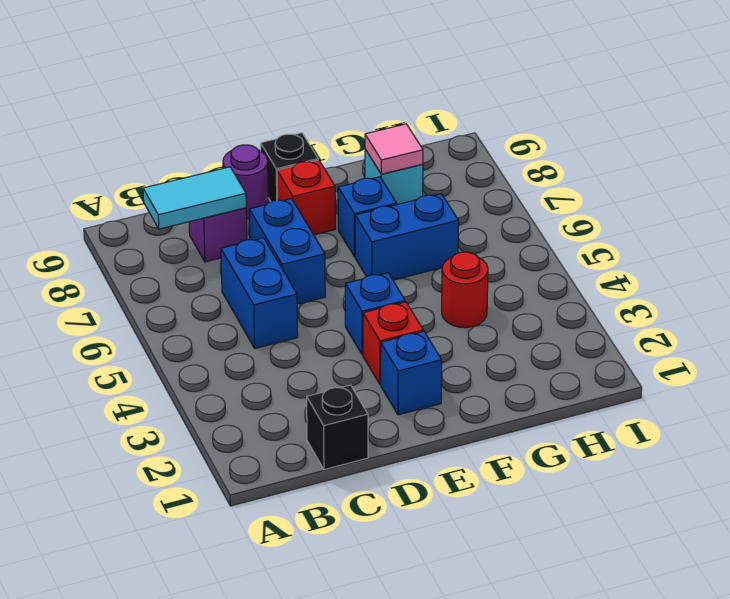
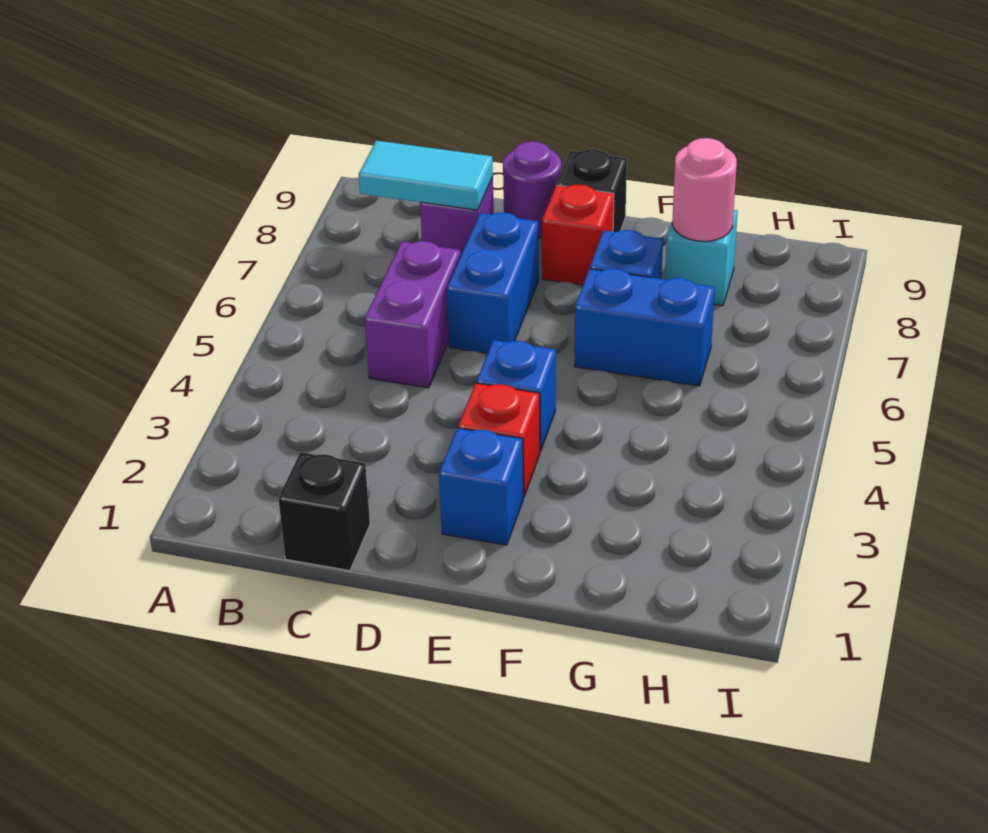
blue 1x2 brick [221,238,298,348] -> purple 1x2 brick [365,241,461,388]
red 1x1 round brick [442,252,488,328] -> none
pink 1x1 tile [365,124,423,174] -> pink 1x1 round brick [672,138,737,241]

